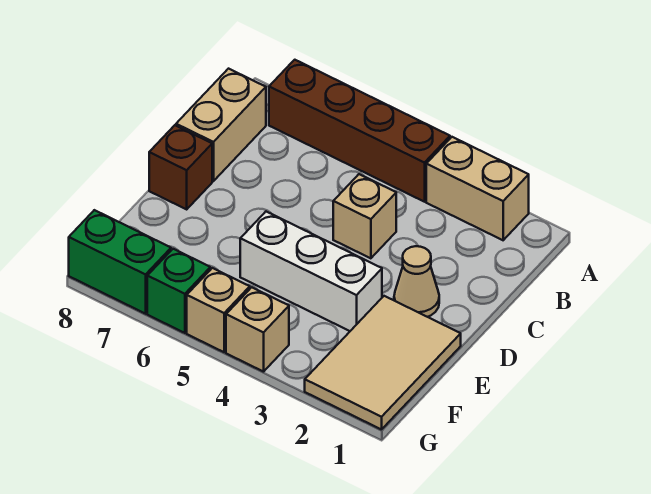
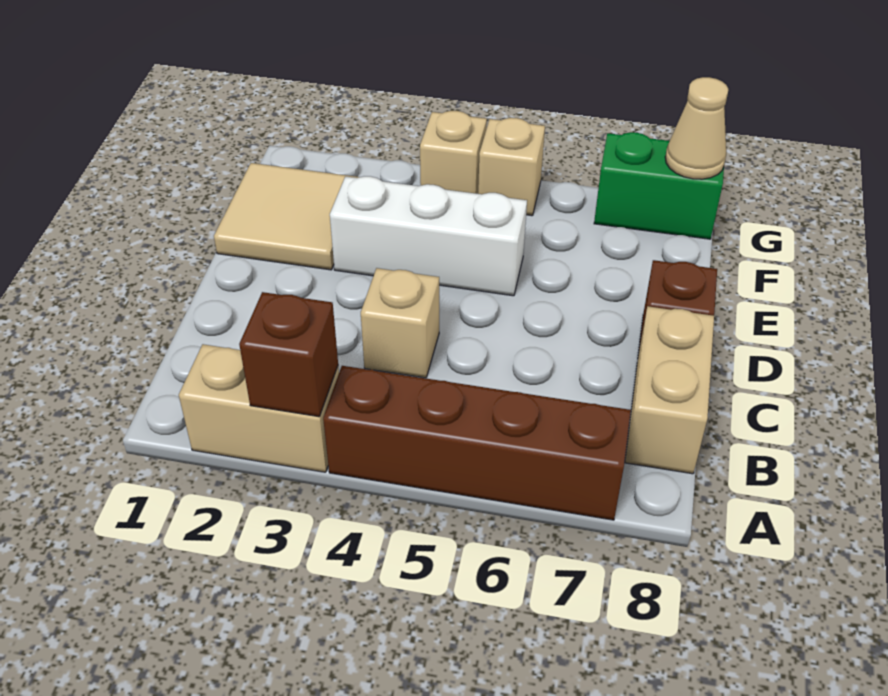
none -> brown 1x1 brick [239,292,338,417]
tan 1x1 cone [394,246,439,317] -> tan 1x1 cone moved to [665,77,728,179]
tan 2x3 tile [305,296,461,430] -> tan 2x2 tile [214,163,359,270]
green 1x1 brick [147,249,210,333] -> none

